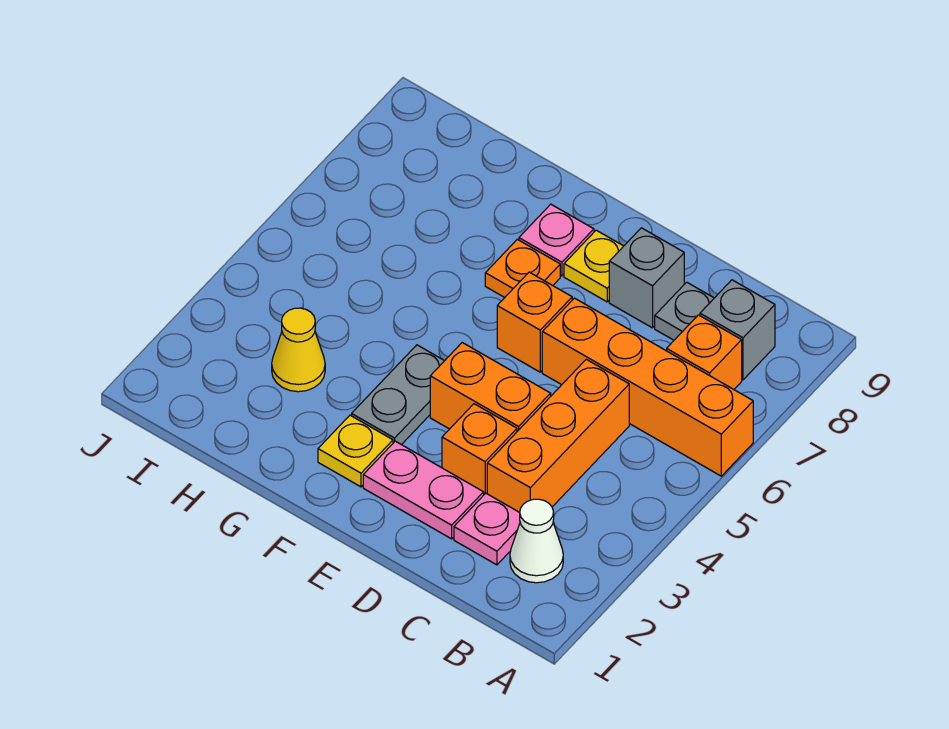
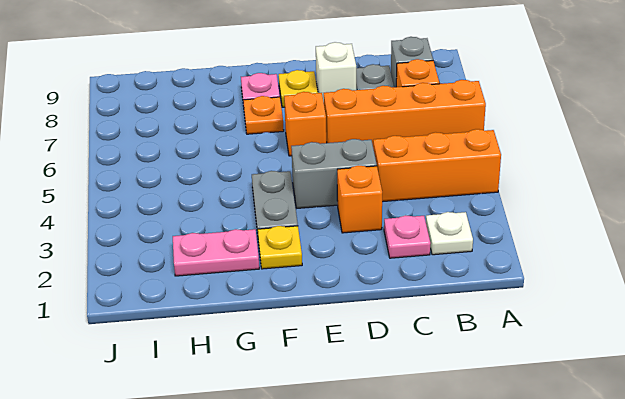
white 1x1 cone [510,499,563,583] -> white 1x1 plate [426,212,473,255]
orange 1x3 brick [487,359,629,512] -> orange 1x3 brick turned to [373,129,501,202]
pink 1x2 plate [363,441,484,539] -> pink 1x2 plate moved to [173,229,259,276]
orange 1x2 brick [430,343,551,431] -> grey 1x2 brick [291,139,377,208]
grey 1x1 brick [609,228,684,328] -> white 1x1 brick [316,42,356,102]
yellow 1x1 cone [272,308,325,392] -> none

